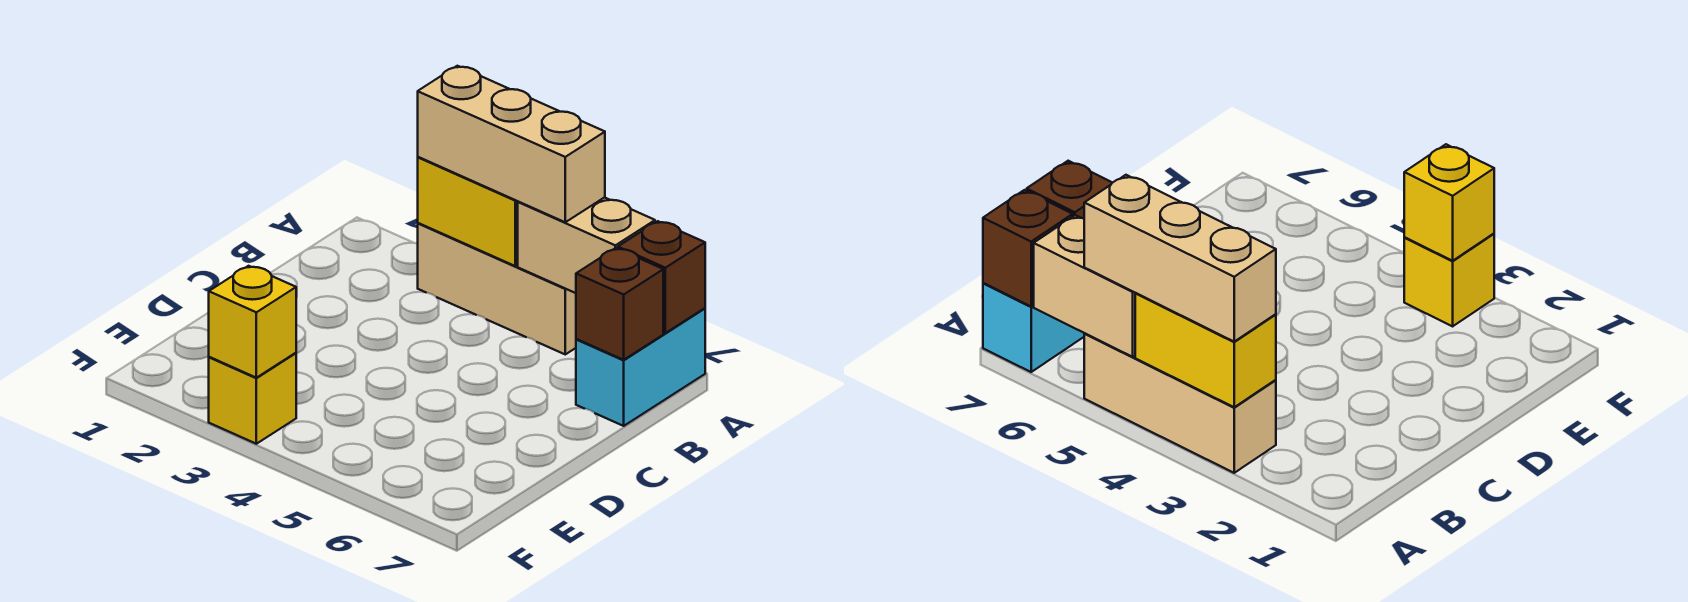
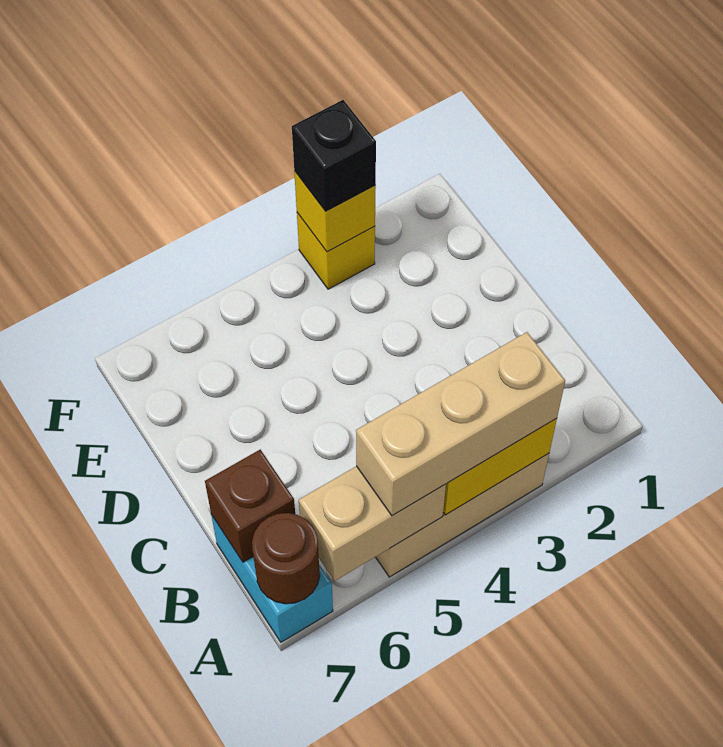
brown 1x1 brick [618,221,705,333] -> brown 1x1 round brick [252,513,320,604]
none -> black 1x1 brick [292,100,376,211]

